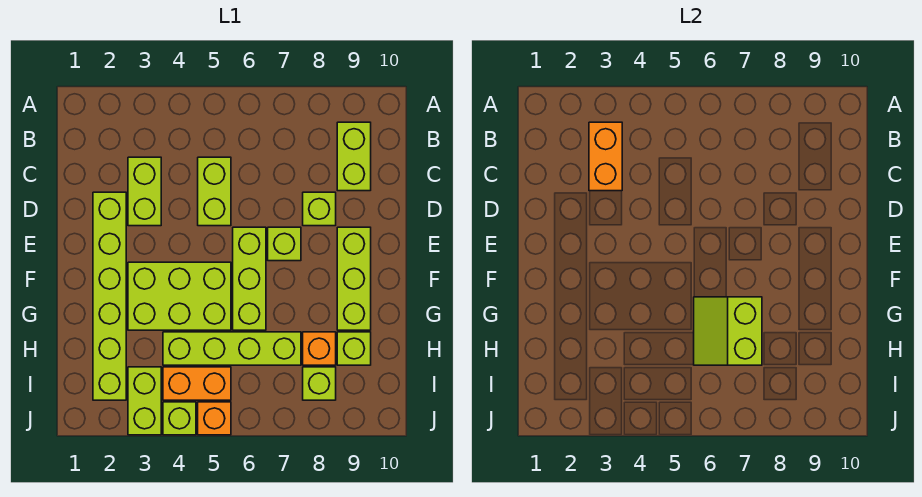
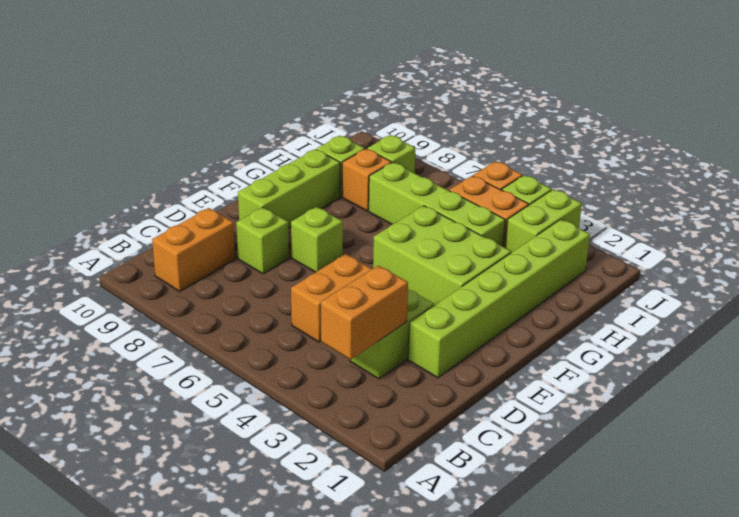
lime 1x2 brick [337,122,371,191] -> orange 1x2 brick [152,208,235,291]
lime 1x2 brick [198,157,231,226] -> orange 1x2 brick [291,254,372,342]
lime 1x3 brick [233,227,266,330] -> none
lime 2x2 slope [694,297,762,365] -> none

